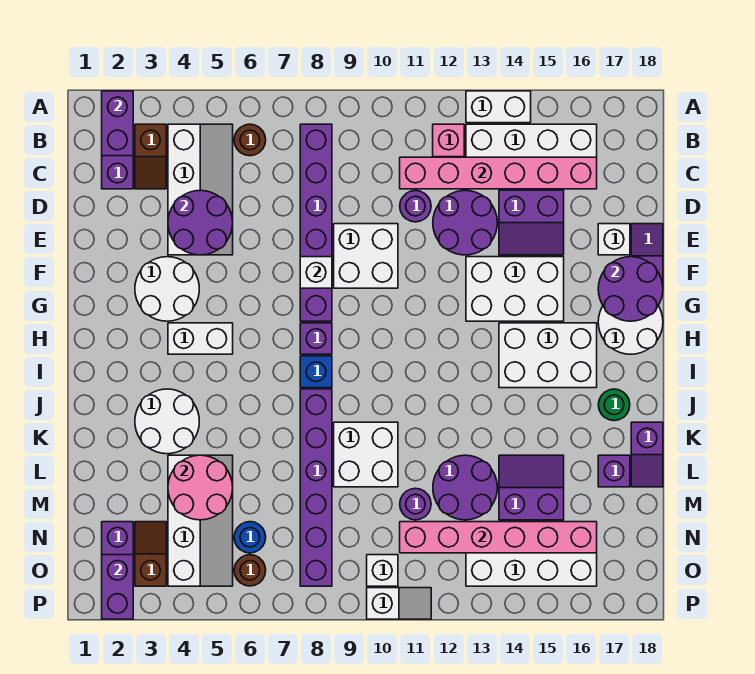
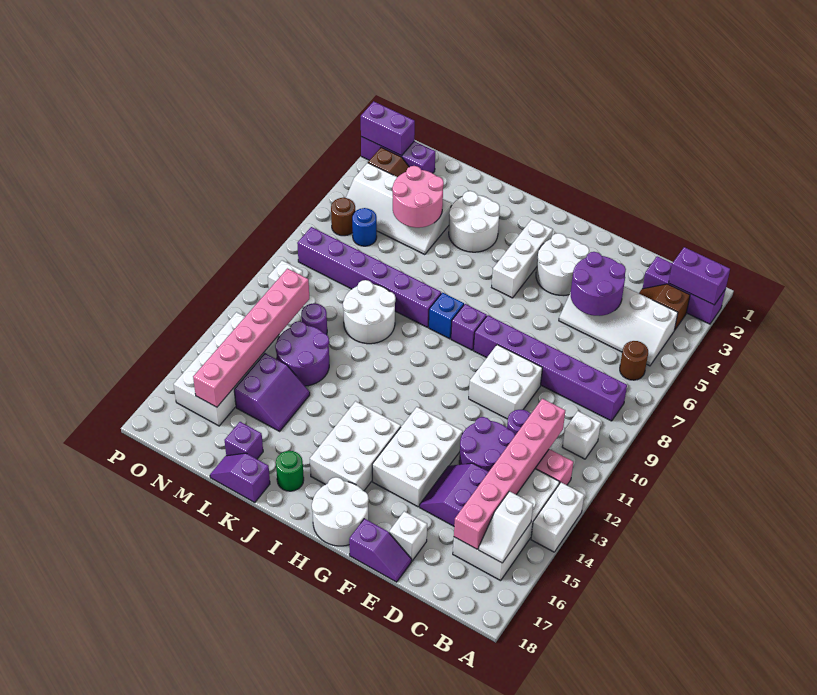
white 1x1 brick [300,257,332,288] -> white 1x1 brick moved to [562,411,601,459]
purple 2x2 round brick [598,257,663,321] -> none
white 1x2 brick [168,323,233,354] -> white 1x3 brick [492,219,553,298]
white 2x2 brick [334,422,398,487] -> white 2x2 round brick [343,280,396,344]
white 1x2 slope [367,588,431,619] -> white 1x2 slope moved to [479,491,533,563]

